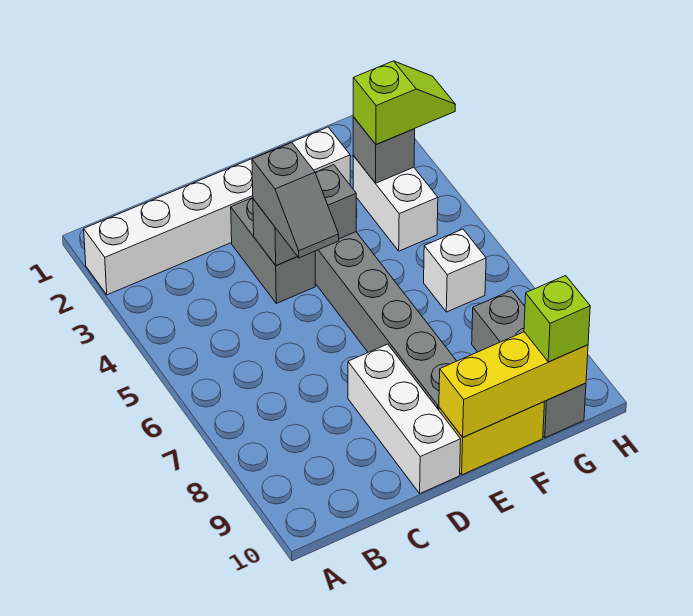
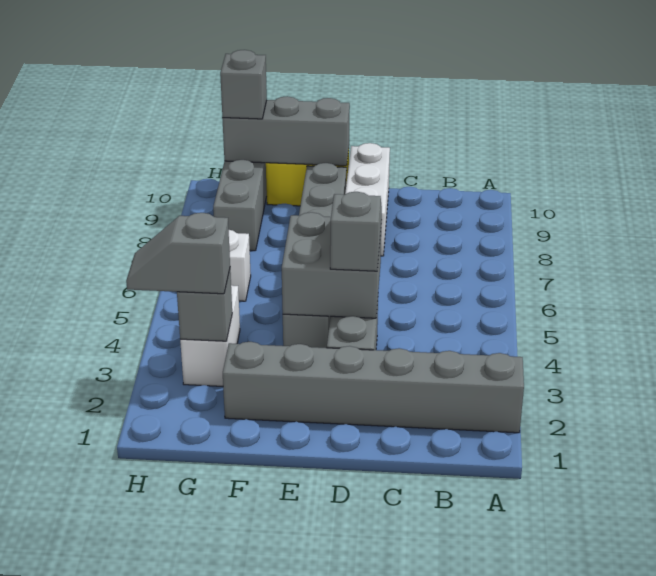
white 1x6 brick [84,127,350,295] -> grey 1x6 brick [223,342,524,433]
grey 1x2 brick [253,165,356,266] -> grey 2x2 brick [282,212,382,318]
yellow 1x3 brick [439,332,588,437] -> grey 1x3 brick [222,96,350,166]
lime 1x2 slope [353,61,455,145] -> grey 1x2 slope [126,213,230,294]
lime 1x1 brick [524,276,590,362] -> grey 1x1 brick [220,50,267,119]

